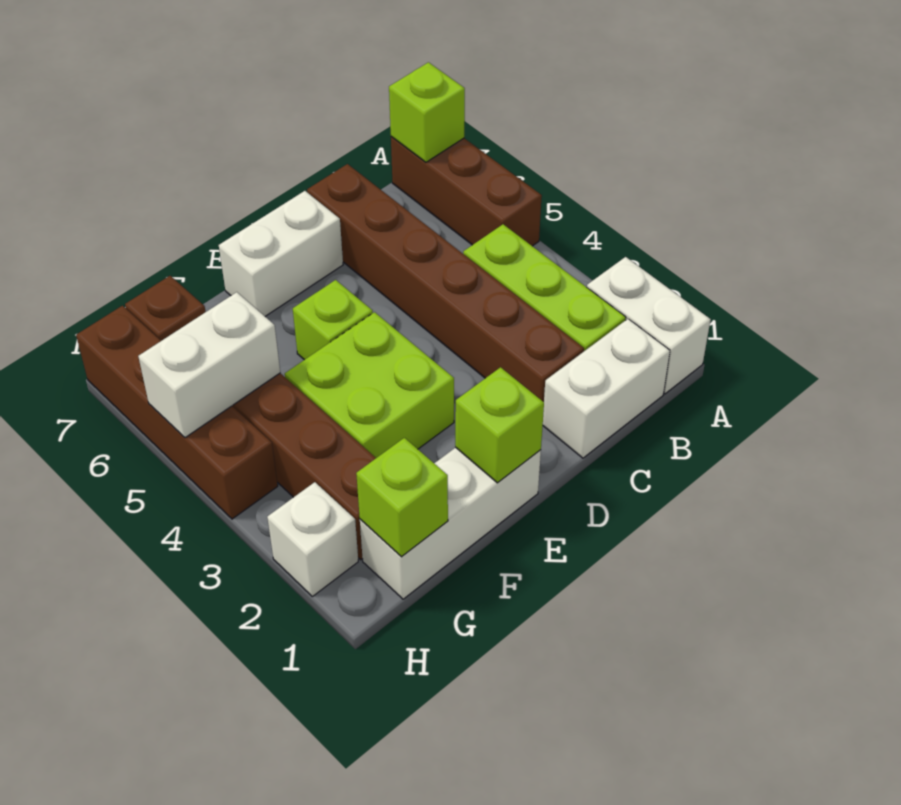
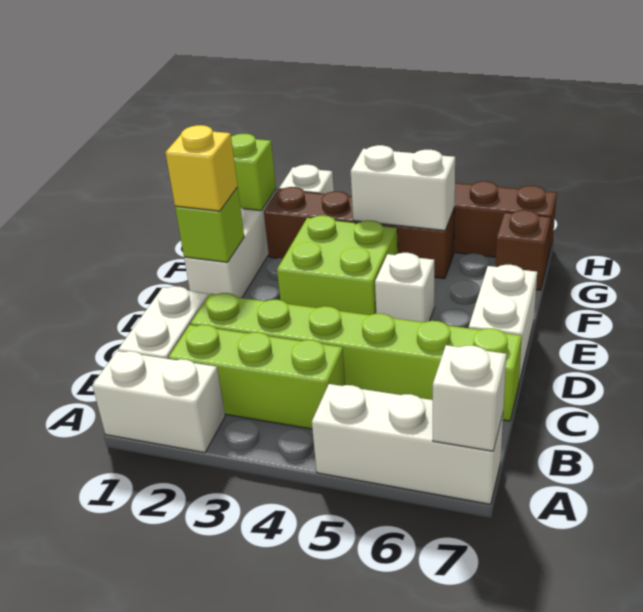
brown 1x3 brick [391,137,542,246] -> white 1x3 brick [312,384,503,504]
lime 1x1 brick [389,62,465,162] -> white 1x1 brick [433,345,506,451]
brown 1x6 brick [307,164,584,402] -> lime 1x6 brick [191,293,522,421]
none -> yellow 1x1 brick [165,125,238,211]
lime 1x1 brick [293,280,373,360] -> white 1x1 brick [375,253,434,322]
white 1x2 brick [138,292,280,438] -> white 1x2 brick turned to [351,145,455,231]

